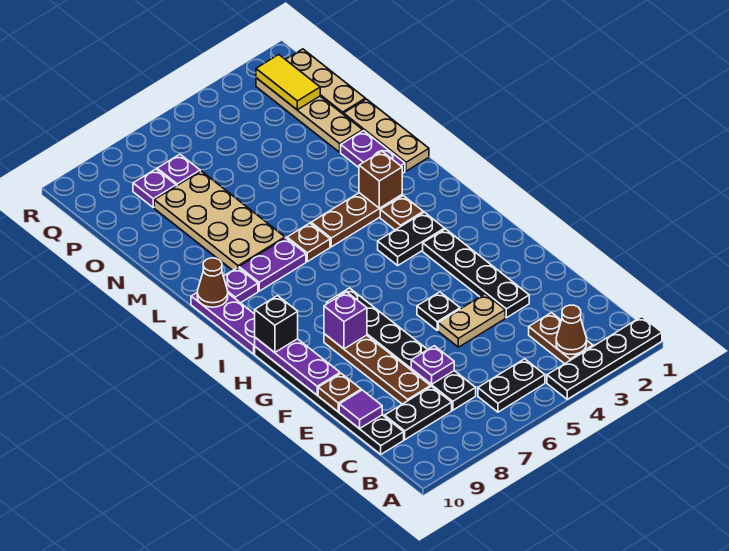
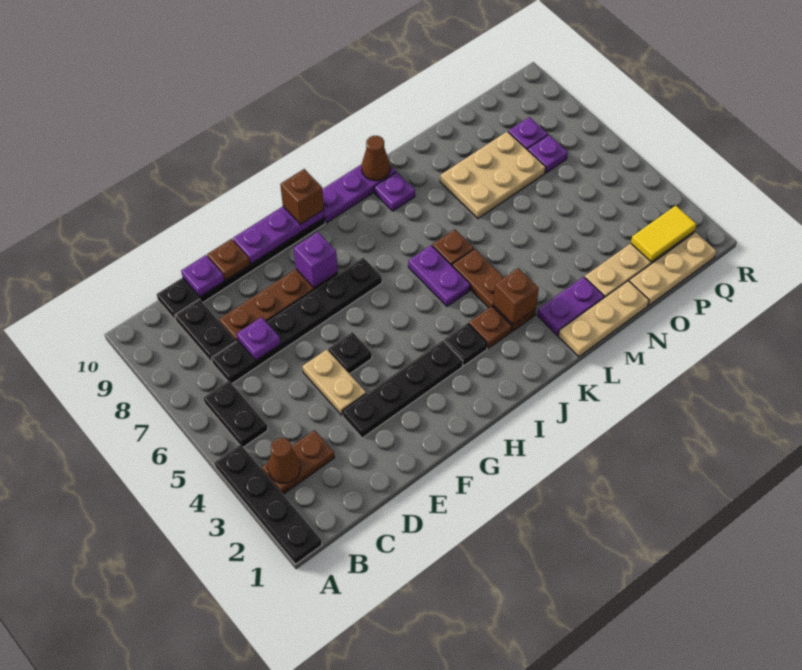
purple 1x1 tile [339,390,382,429] -> purple 1x1 plate [181,255,224,297]
black 1x1 brick [255,296,298,353] -> brown 1x1 brick [280,169,324,225]
black 1x2 plate [378,212,445,265] -> black 1x1 plate [444,323,487,366]
purple 1x2 plate [239,238,306,291] -> purple 1x2 plate moved to [408,245,470,306]
tan 2x4 plate [154,171,285,270] -> tan 2x3 plate [440,132,546,218]

